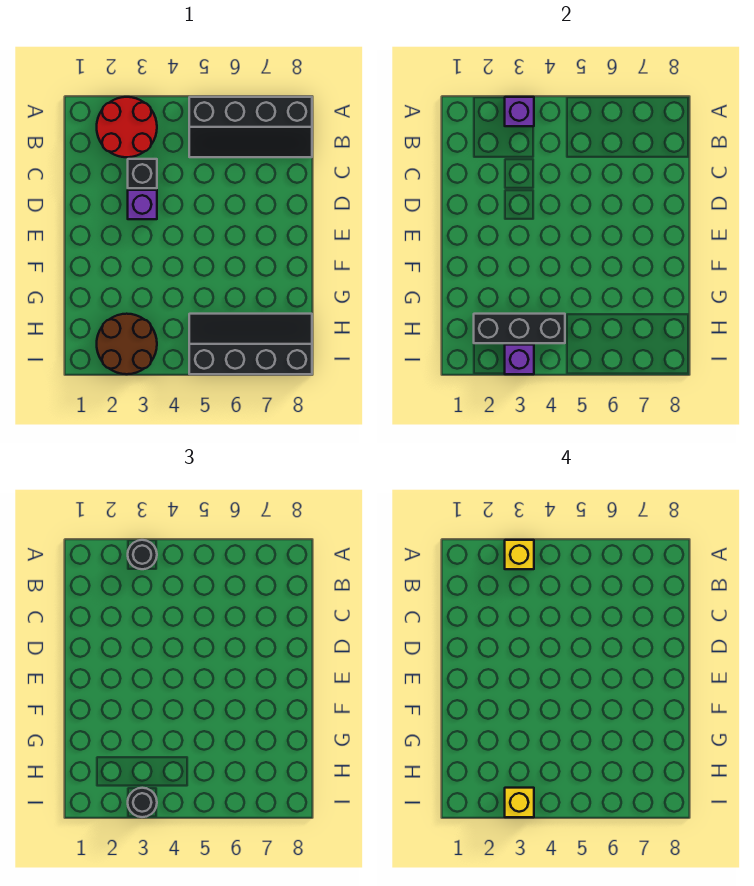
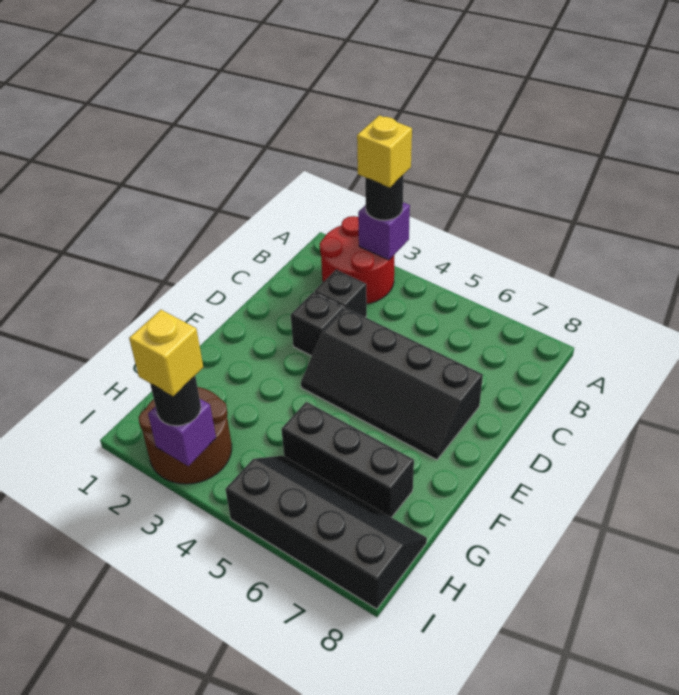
black 2x4 slope [189,97,312,157] -> black 2x4 slope moved to [301,308,483,460]
purple 1x1 brick [128,190,157,219] -> black 1x1 brick [291,292,344,356]
black 1x3 brick [474,314,565,343] -> black 1x3 brick moved to [281,402,414,517]

